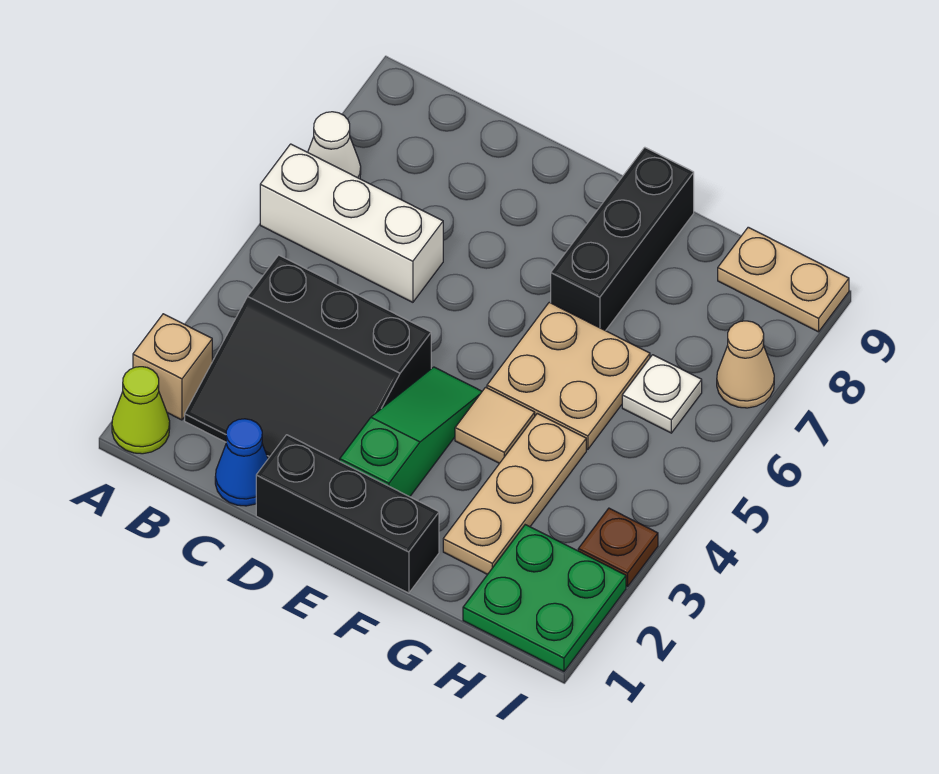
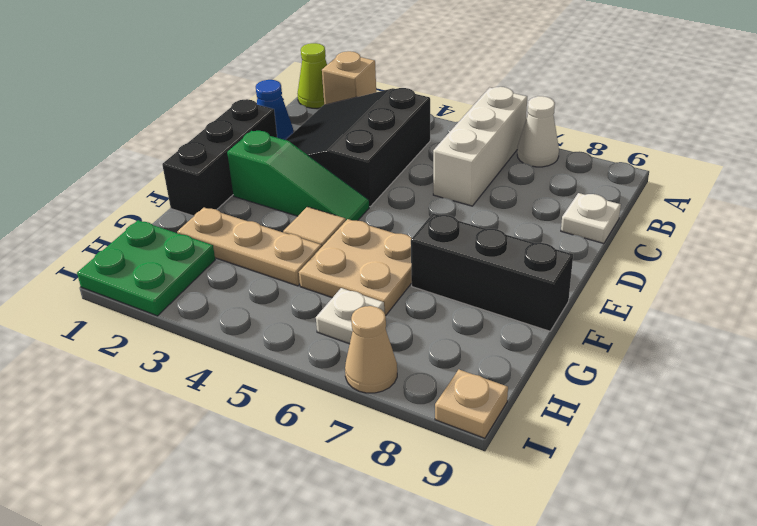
none -> white 1x1 plate [561,193,621,244]
tan 1x2 plate [718,227,849,332] -> tan 1x1 plate [435,370,508,438]
brown 1x1 plate [578,508,658,587] -> none

